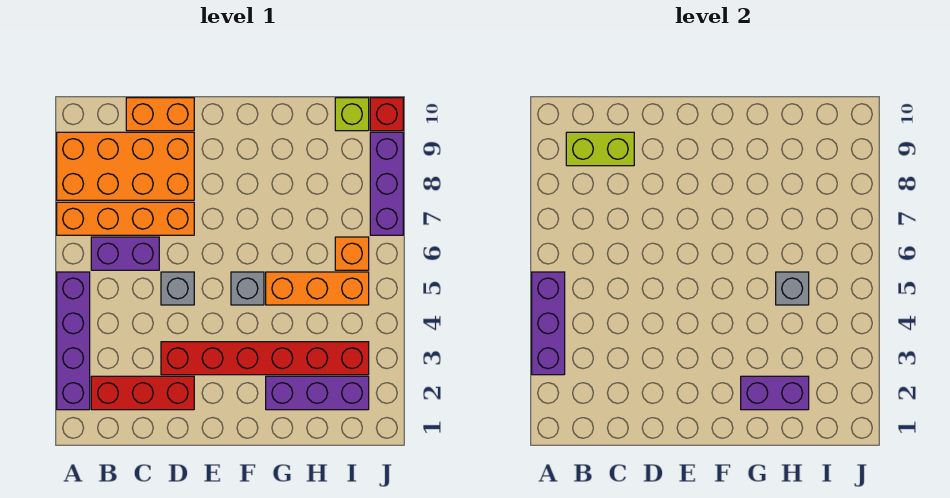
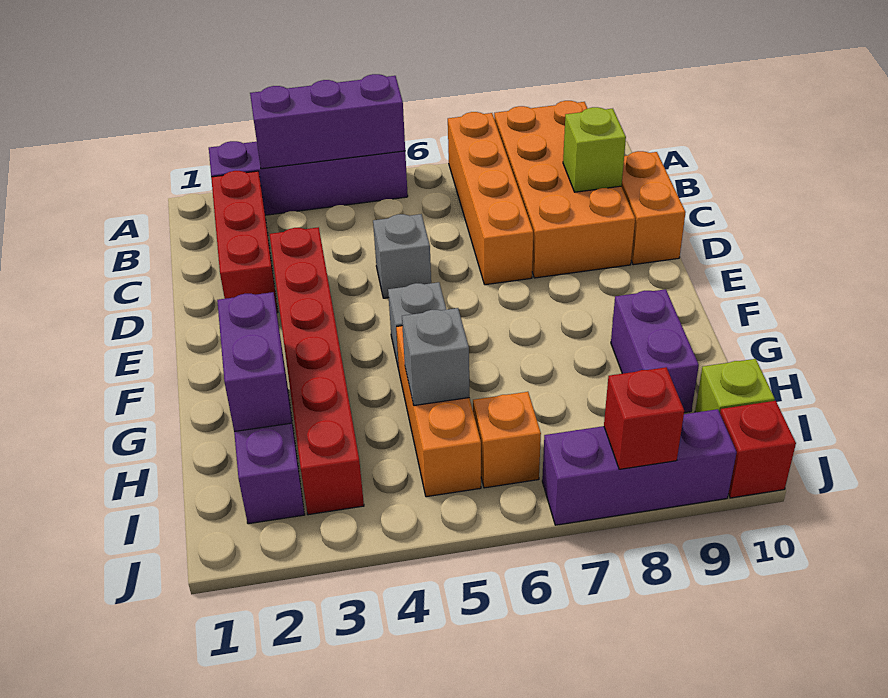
purple 1x2 brick [91,237,159,270] -> purple 1x2 brick moved to [611,289,699,413]
lime 1x2 brick [566,132,634,166] -> lime 1x1 brick [563,107,626,192]
none -> red 1x1 brick [604,367,684,469]

